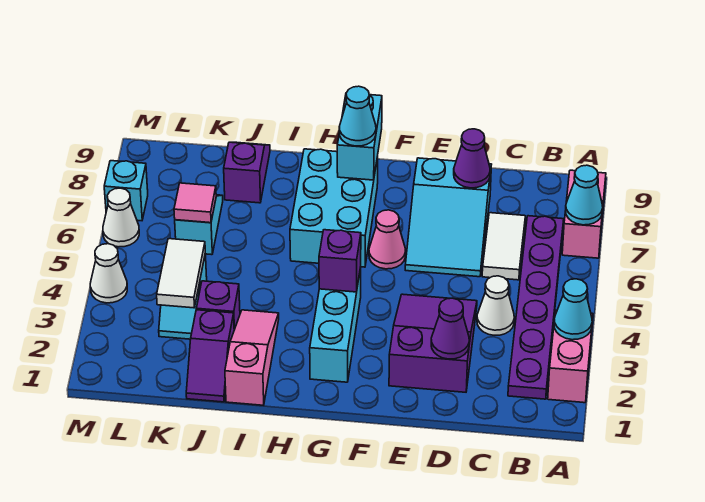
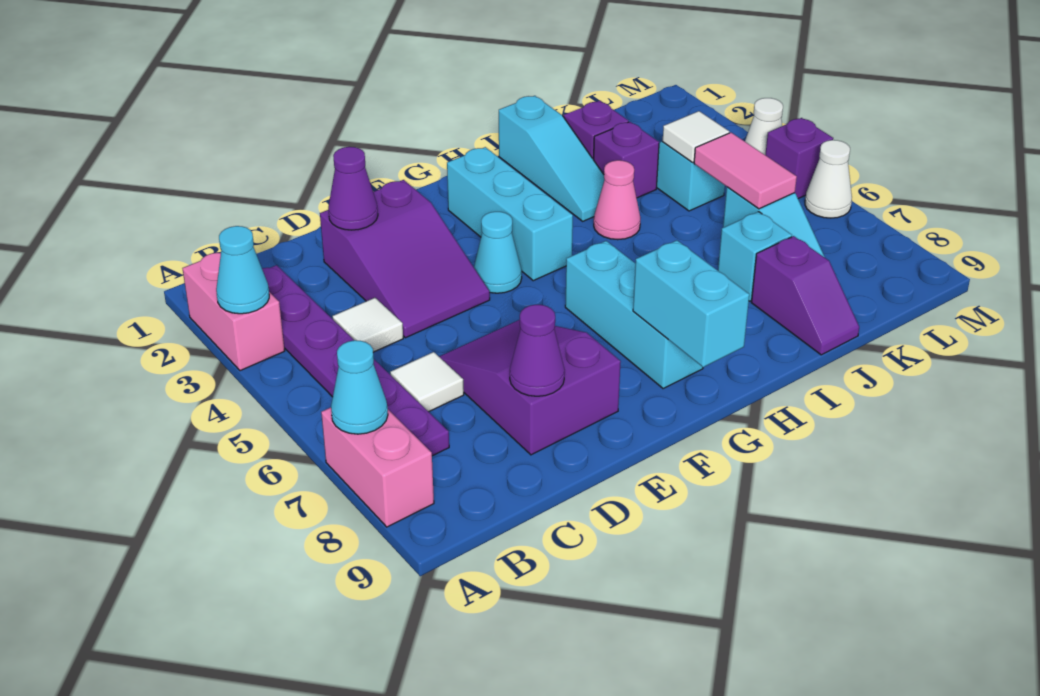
white 1x1 cone [477,276,514,335] -> white 1x1 tile [332,298,403,352]
white 1x2 tile [482,213,525,280] -> white 1x1 tile [390,352,464,412]
cyan 2x3 slope [405,158,492,277] -> purple 2x3 slope [439,320,621,455]
pink 1x1 cone [369,210,405,269] -> pink 1x1 cone moved to [594,160,640,240]
purple 1x1 brick [319,230,361,292] -> purple 1x1 brick moved to [765,118,833,199]
cyan 2x3 brick [290,149,378,267] -> cyan 1x3 brick [565,241,703,389]
cyan 1x1 cone [339,86,376,146] -> cyan 1x1 cone moved to [474,212,522,293]
pink 1x3 slope [225,310,279,405] -> cyan 1x3 slope [499,96,604,221]
white 1x2 tile [157,239,205,308] -> white 1x1 tile [663,111,729,162]
pink 1x1 tile [174,183,216,223] -> pink 1x2 tile [694,133,797,209]
cyan 1x1 brick [104,161,148,221] -> cyan 1x1 brick moved to [718,212,792,301]

